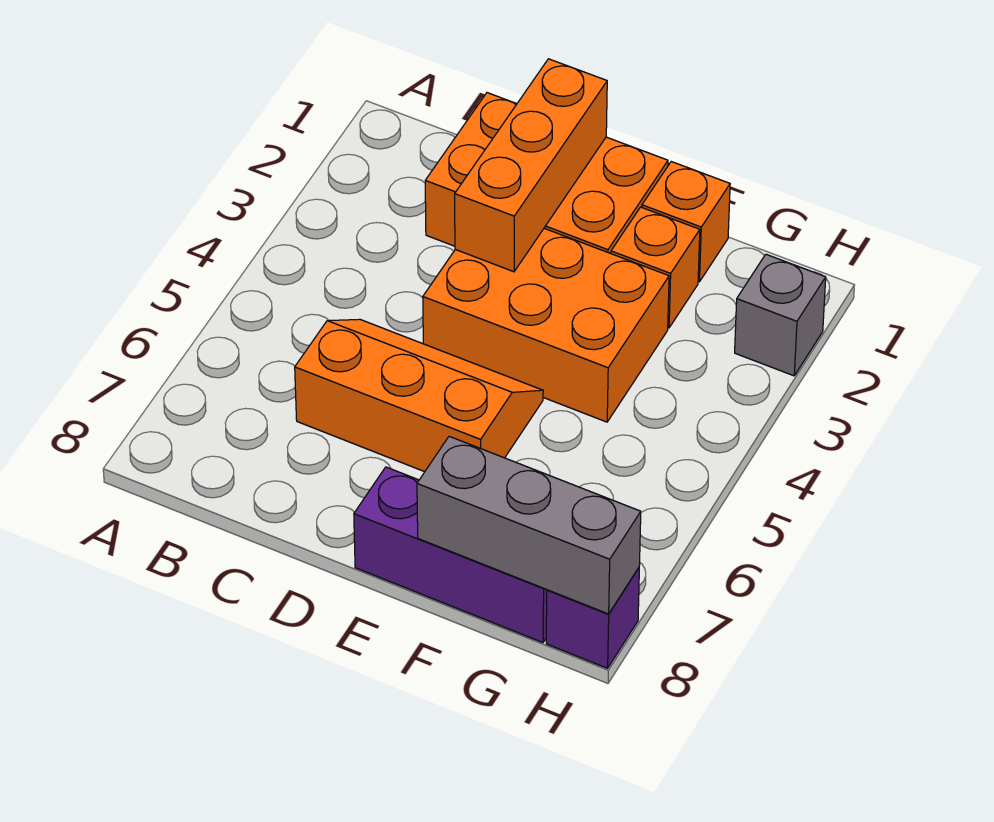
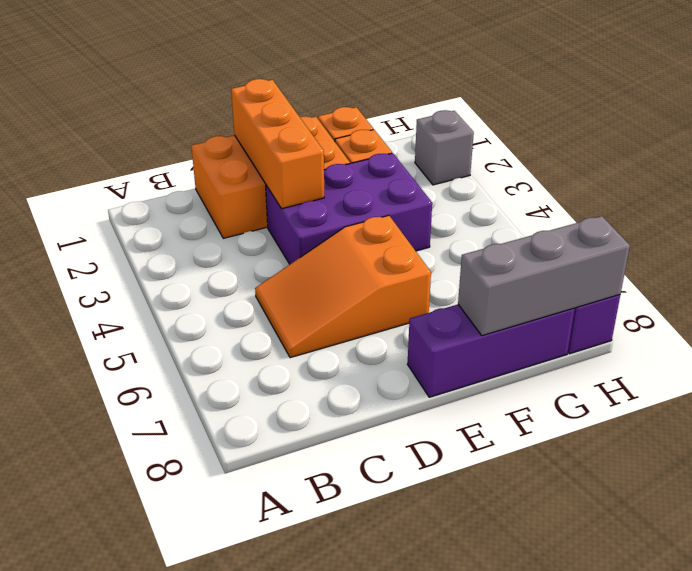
orange 2x3 slope [295,319,543,472] -> orange 2x3 slope turned to [255,216,431,358]
orange 2x3 brick [423,228,669,422] -> purple 2x3 brick [266,153,432,264]

